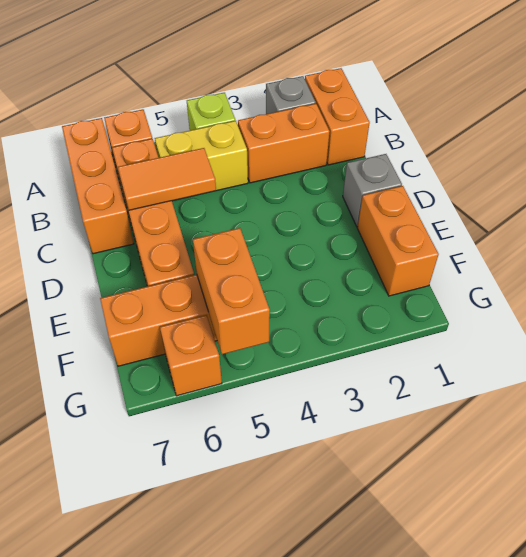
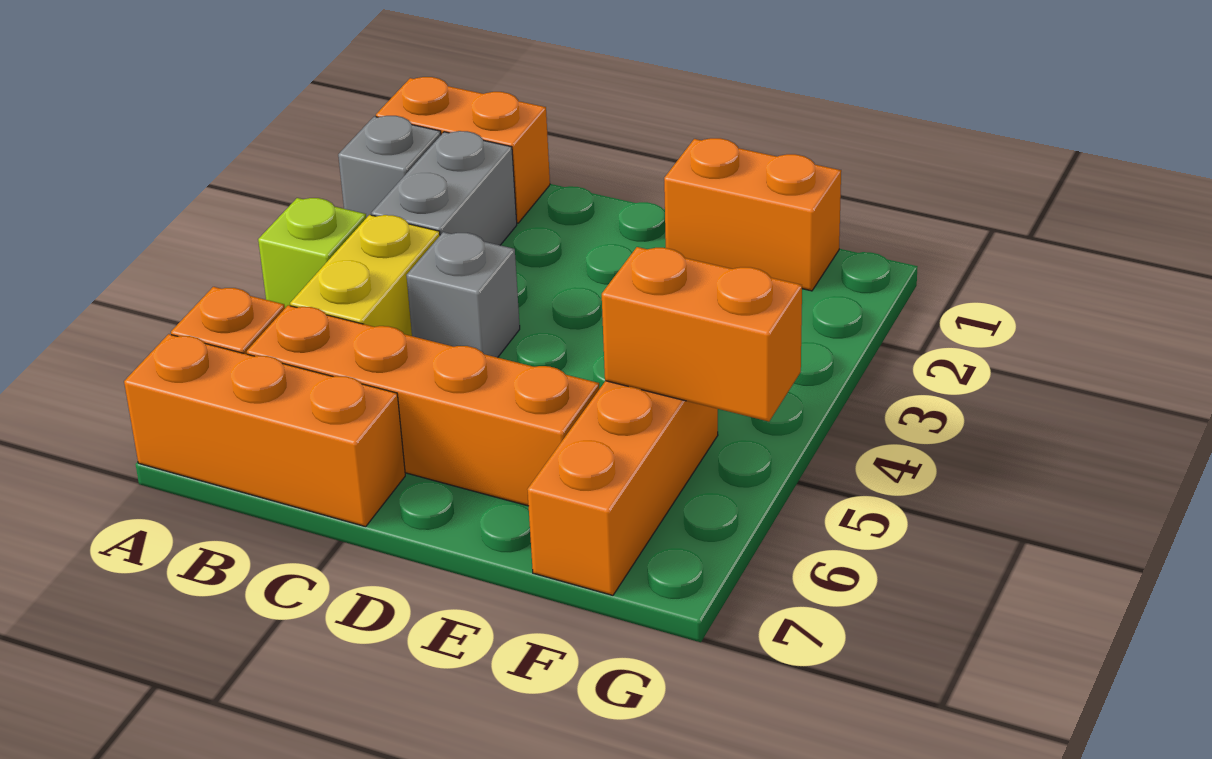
orange 1x2 brick [238,104,330,183] -> grey 1x2 brick [371,131,517,245]
orange 1x2 tile [118,148,216,210] -> none
grey 1x1 brick [343,154,402,227] -> grey 1x1 brick moved to [406,232,520,358]
orange 1x1 brick [160,315,222,396] -> none

